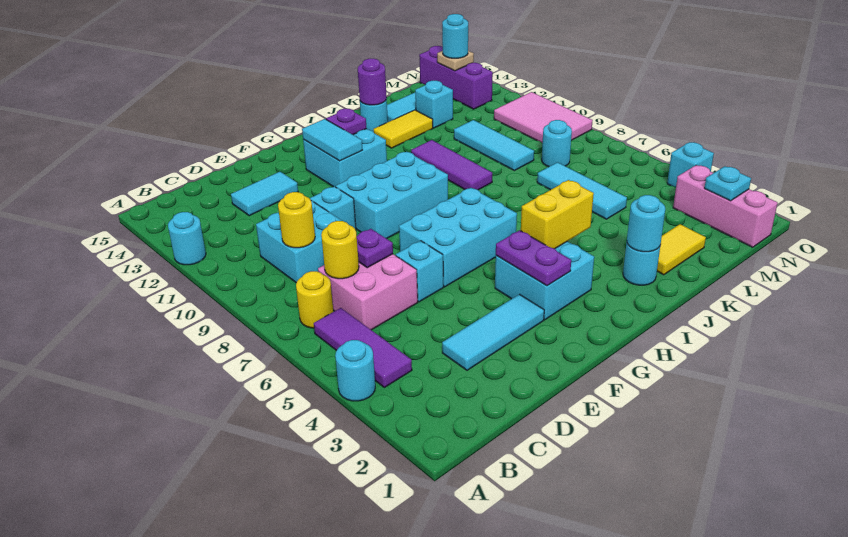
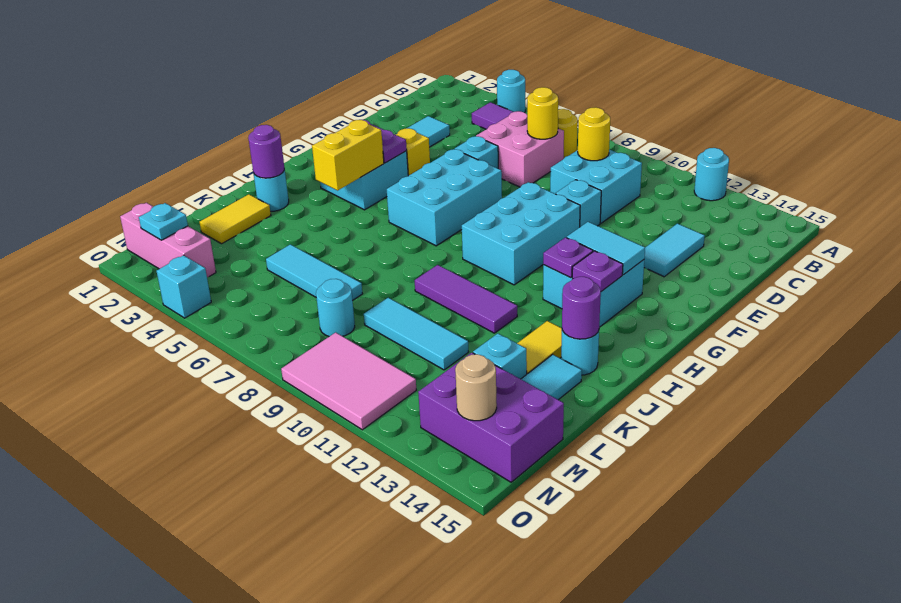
purple 1x1 plate [357,229,393,268] -> purple 1x1 plate moved to [543,237,593,278]
none -> yellow 1x1 brick [396,128,430,176]
cyan 1x1 round brick [627,195,665,252] -> purple 1x1 round brick [248,125,284,178]
purple 1x3 brick [419,46,493,109] -> purple 2x3 brick [418,353,564,482]
tan 1x1 plate [437,51,474,71] -> tan 1x1 round brick [455,354,497,421]
cyan 1x1 round brick [442,14,468,58] -> none

